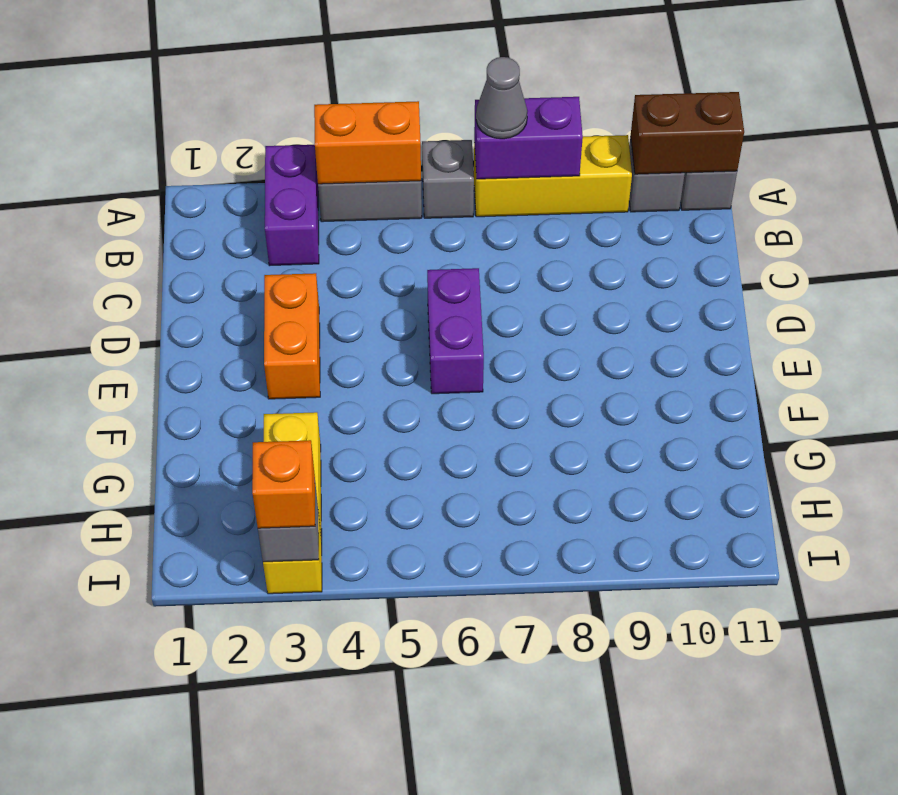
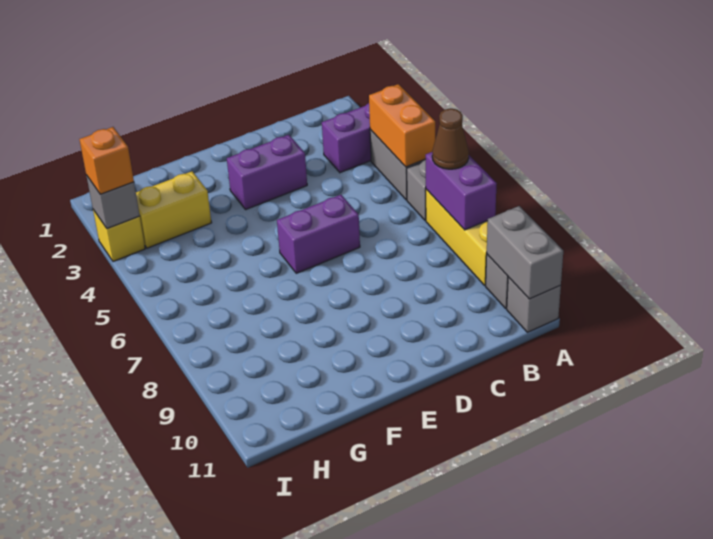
grey 1x1 cone [476,57,528,139] -> brown 1x1 cone [432,109,469,169]
brown 1x2 brick [631,92,744,174] -> grey 1x2 brick [487,206,563,299]
orange 1x2 brick [264,273,320,399] -> purple 1x2 brick [227,135,307,210]

